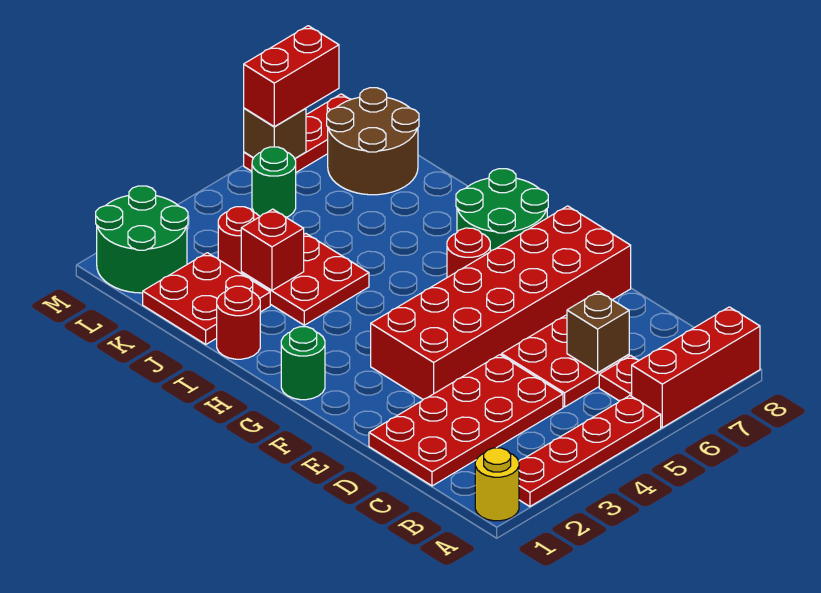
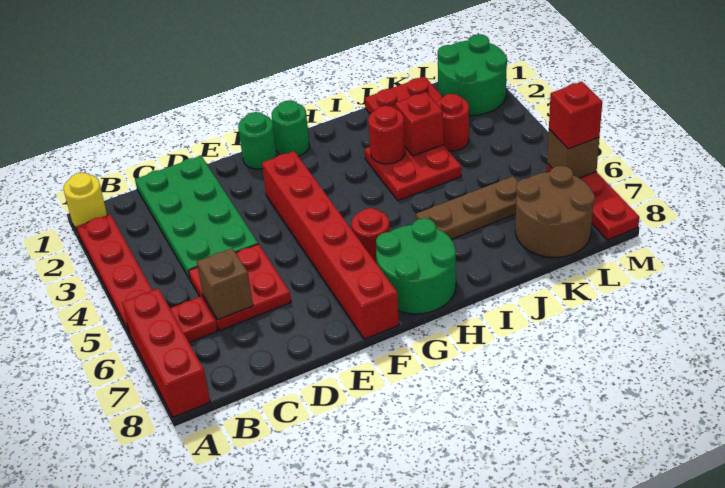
red 2x4 plate [369,355,563,486] -> green 2x4 plate [135,156,258,279]
red 2x6 brick [371,206,631,399] -> red 1x6 brick [262,151,399,339]
red 1x1 round brick [217,286,260,359] -> red 1x1 round brick moved to [368,106,405,164]
none -> brown 1x3 plate [416,176,518,239]
green 1x1 round brick [252,147,296,217] -> green 1x1 round brick moved to [238,112,277,169]
red 1x2 brick [244,26,339,127] -> red 1x1 brick [549,82,602,149]

